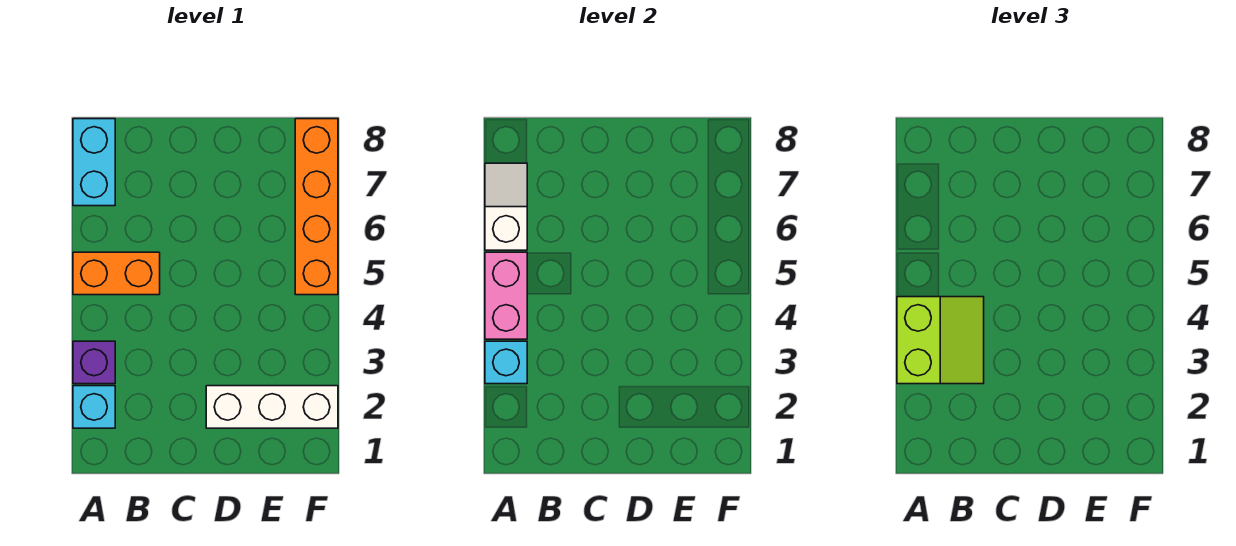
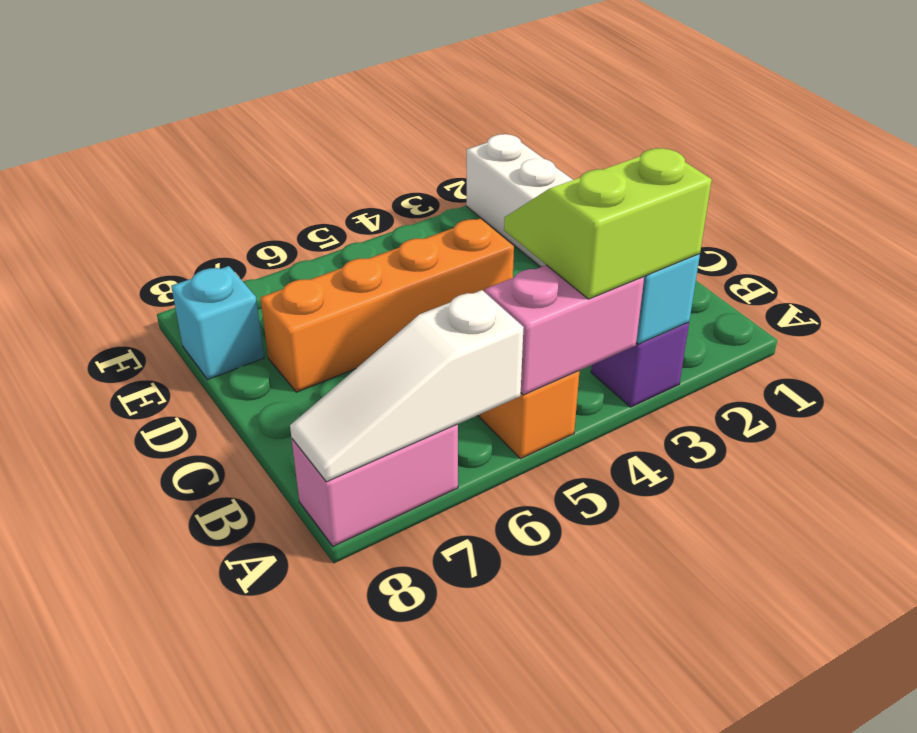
cyan 1x1 brick [73,386,115,428] -> cyan 1x1 brick moved to [171,266,264,379]
white 1x2 slope [485,163,527,250] -> white 1x3 slope [290,290,524,482]
cyan 1x2 brick [73,119,115,206] -> pink 1x2 brick [292,424,458,546]
orange 1x4 brick [295,119,338,295] -> orange 1x4 brick moved to [260,218,514,392]

